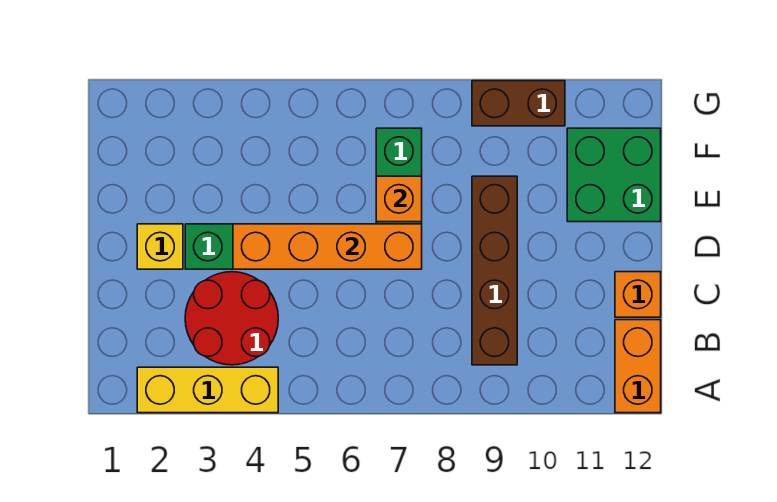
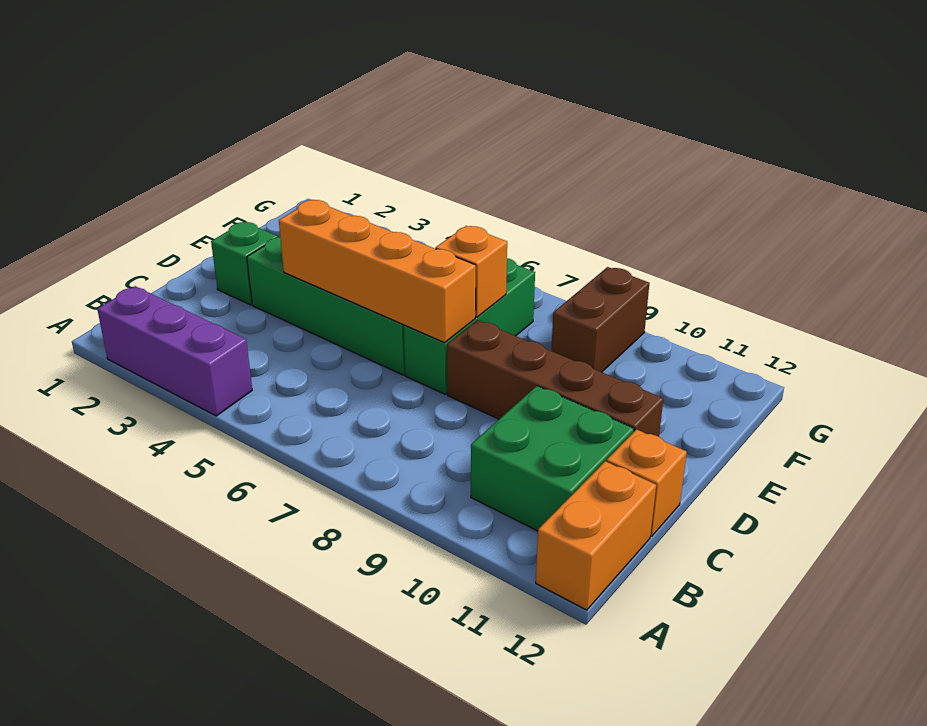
yellow 1x3 brick [137,367,278,413] -> purple 1x3 brick [97,286,252,416]
red 2x2 round brick [185,272,278,365] -> none
brown 1x4 brick [472,176,517,365] -> brown 1x4 brick turned to [447,320,663,437]
yellow 1x1 brick [137,224,183,269] -> green 1x1 brick [211,222,278,305]
green 2x2 brick [567,128,661,222] -> green 2x2 brick moved to [471,386,634,531]
brown 1x2 brick [472,81,565,126] -> brown 1x2 brick turned to [551,267,649,372]

